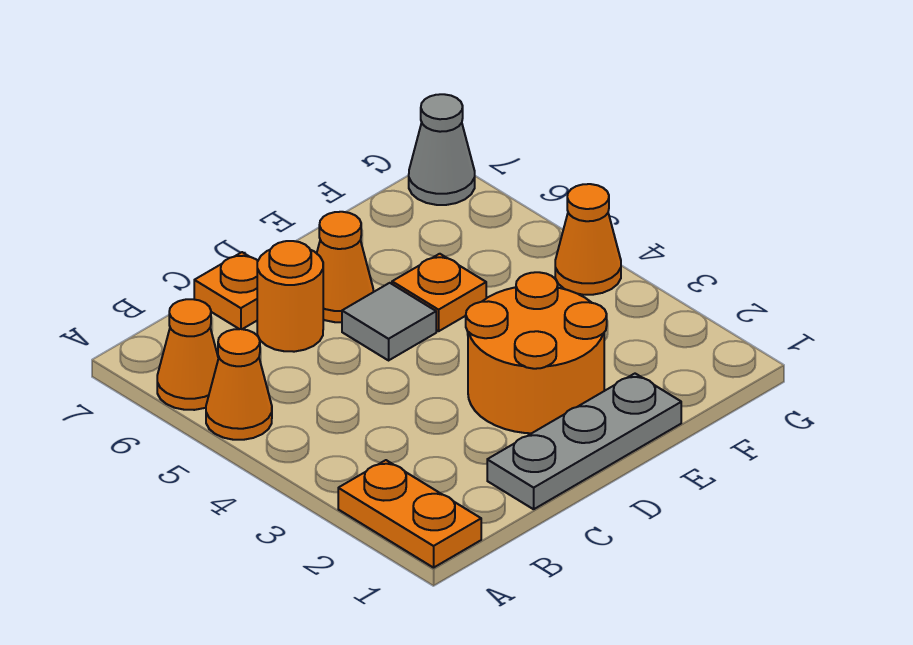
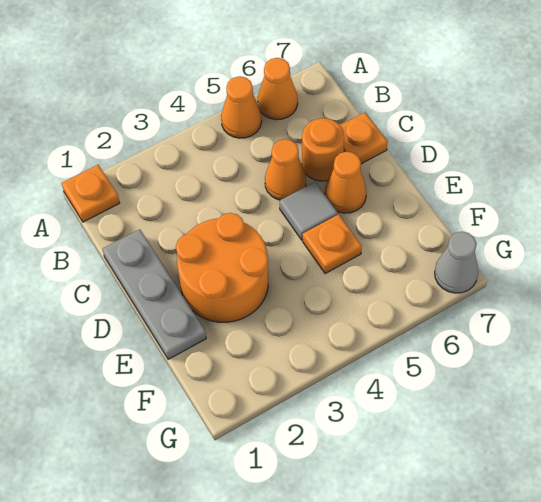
orange 1x2 plate [338,460,481,568] -> orange 1x1 plate [62,165,120,222]
orange 1x1 cone [555,184,621,295] -> orange 1x1 cone moved to [265,139,306,200]

